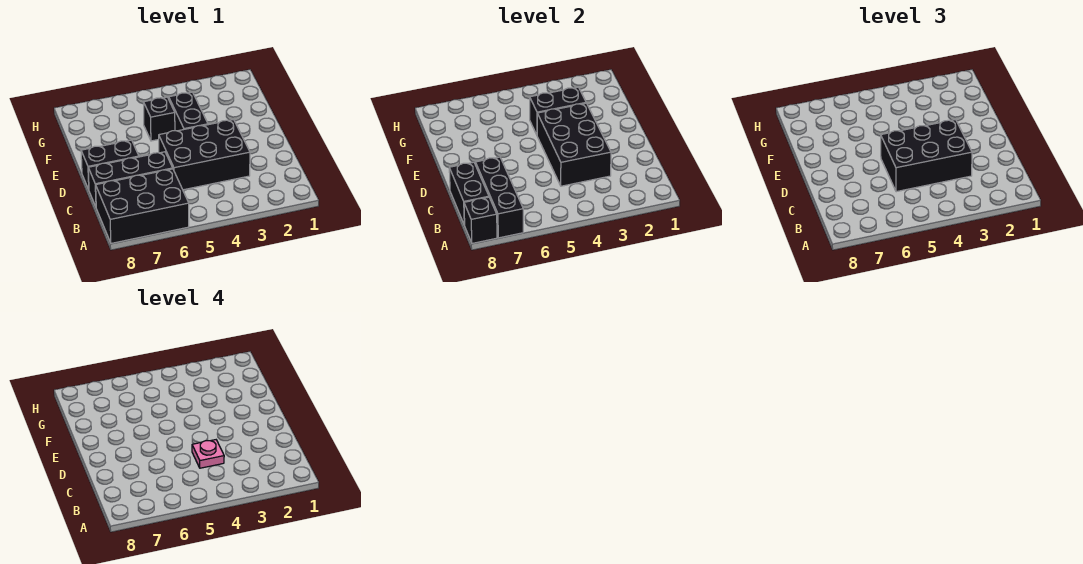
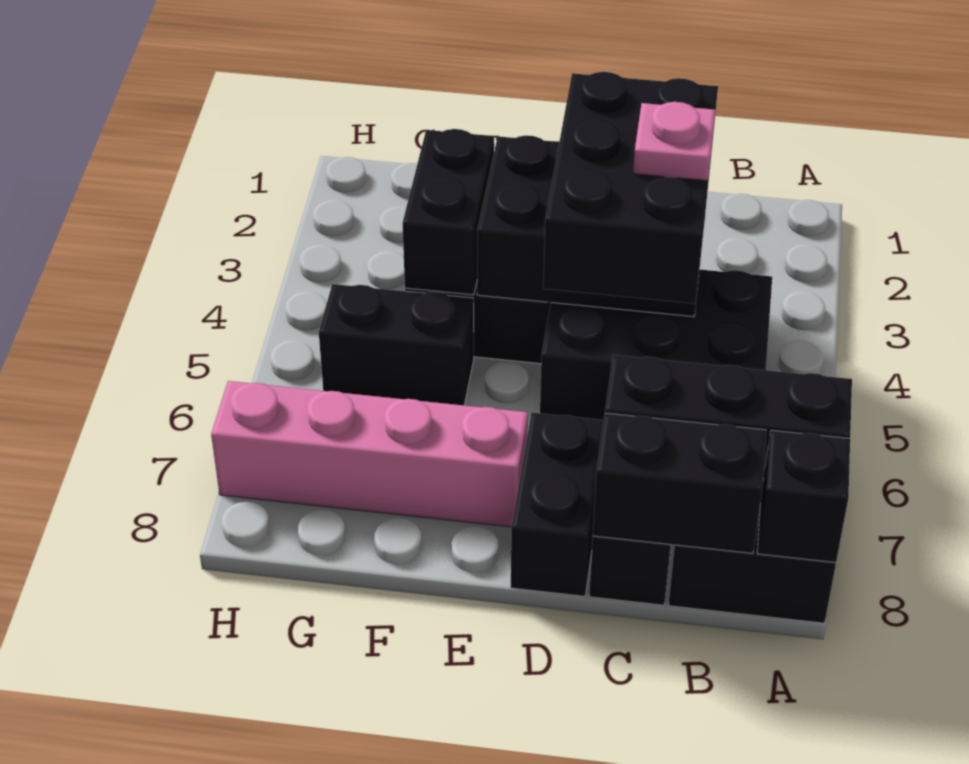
black 2x3 brick [159,120,250,190] -> black 2x3 brick turned to [540,270,772,420]
none -> pink 1x4 brick [211,381,528,527]
black 1x1 brick [144,97,175,141] -> black 1x2 brick [319,284,474,405]

